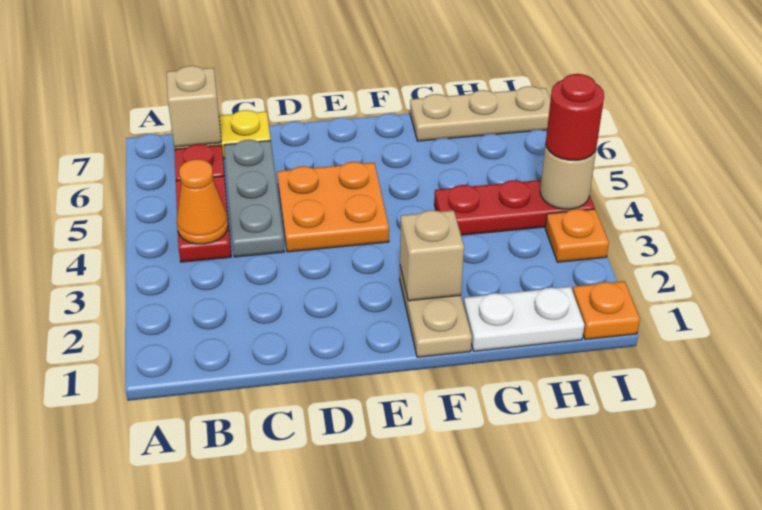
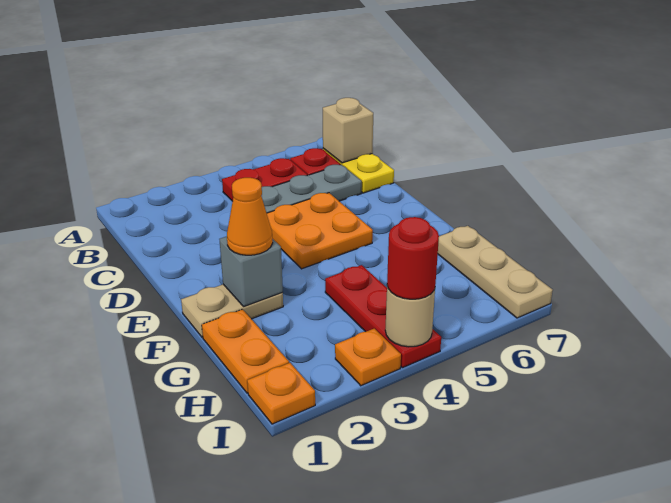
orange 1x1 cone [176,159,228,244] -> orange 1x1 cone moved to [227,178,273,255]
tan 1x1 brick [400,210,464,301] -> grey 1x1 brick [219,236,283,307]
white 1x2 plate [464,287,584,351] -> orange 1x2 plate [202,309,289,393]

